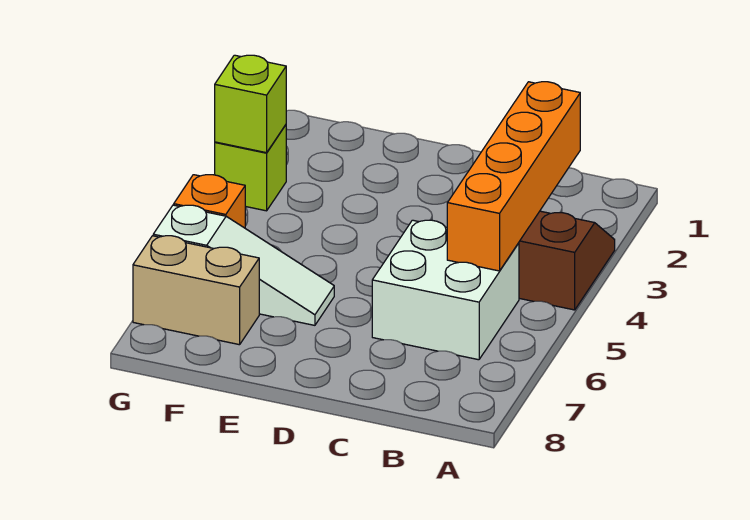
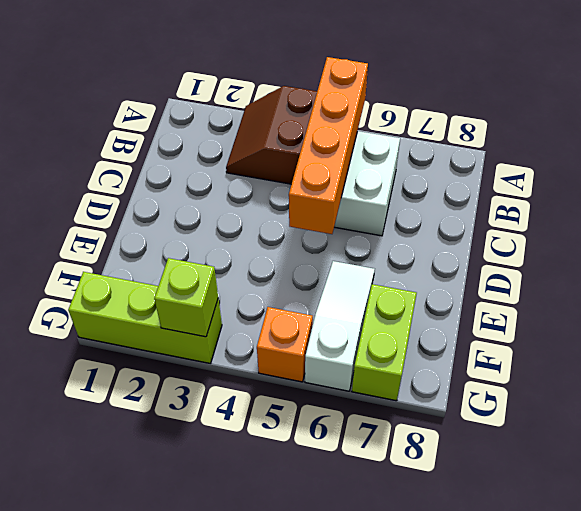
orange 1x4 brick [447,82,580,271] -> orange 1x4 brick turned to [289,57,368,234]
tan 1x2 brick [133,236,259,345] -> lime 1x2 brick [352,284,417,401]
lime 1x1 brick [215,125,286,211] -> lime 1x3 brick [68,272,222,364]

